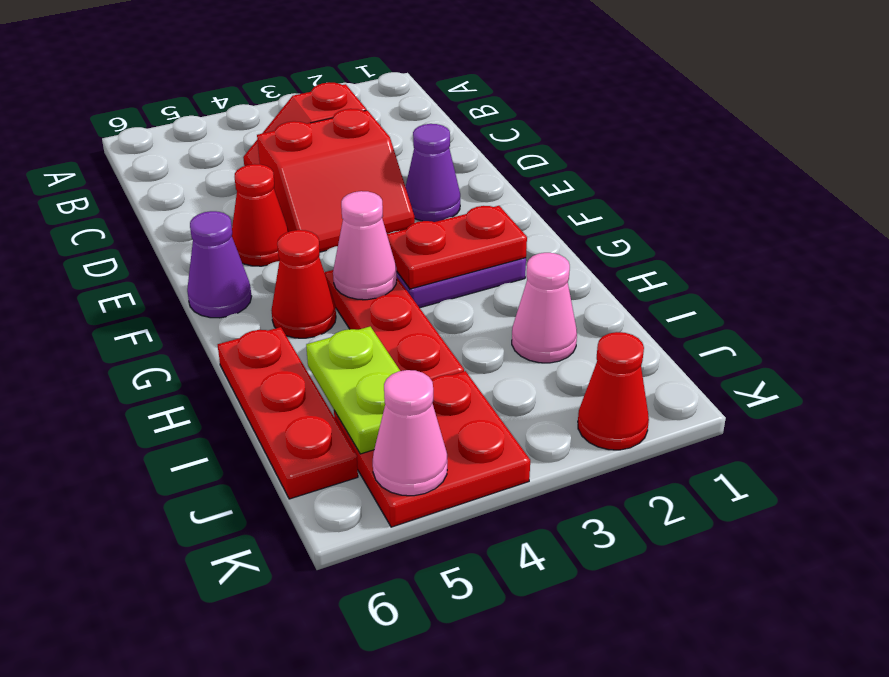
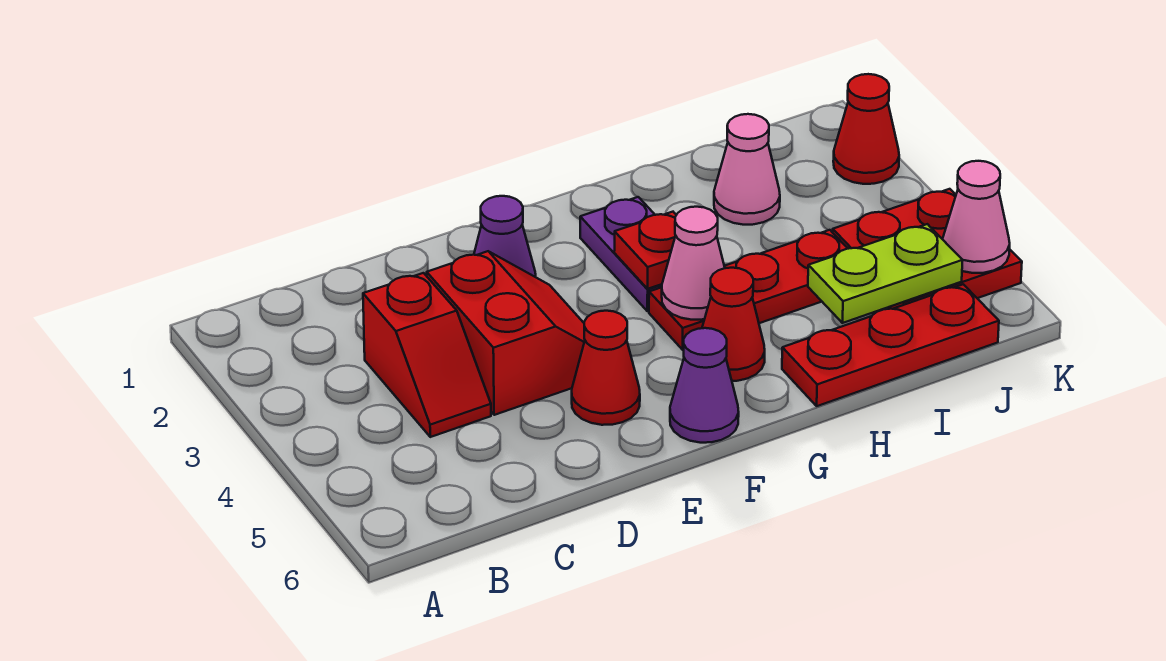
red 1x2 plate [387,206,527,289] -> red 1x1 plate [614,212,676,289]

